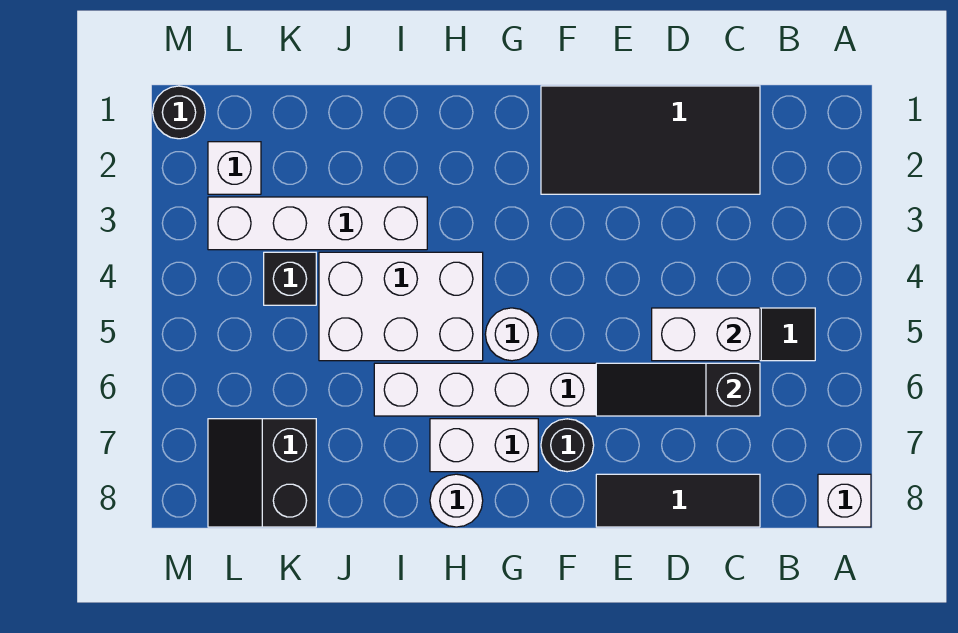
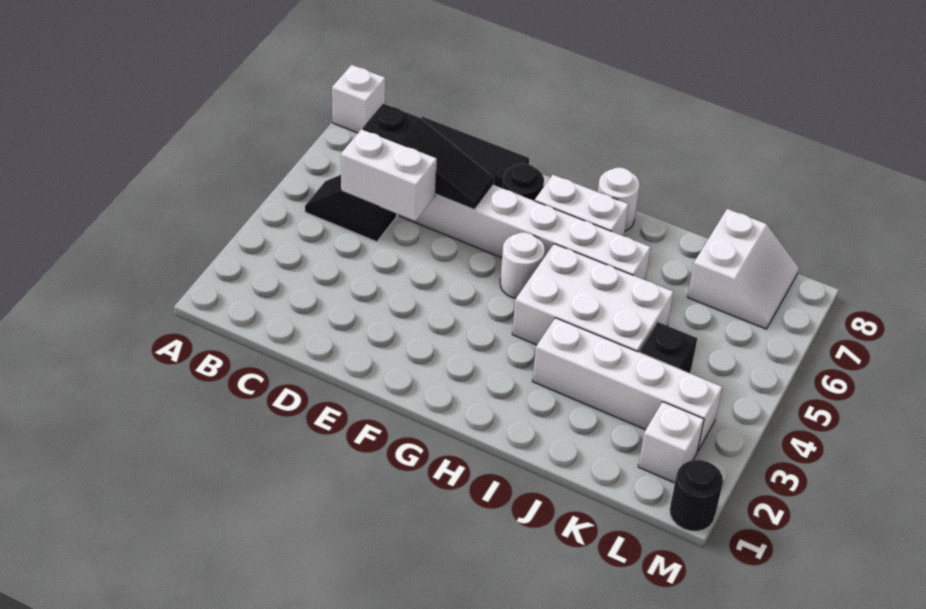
black 2x4 tile [541,86,760,194] -> none
black 2x2 slope [208,419,316,527] -> white 2x2 slope [688,209,799,329]

